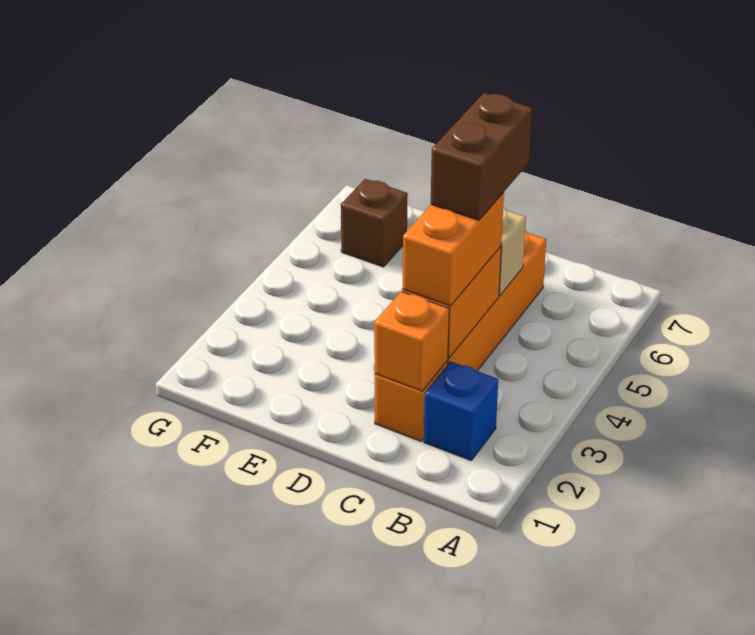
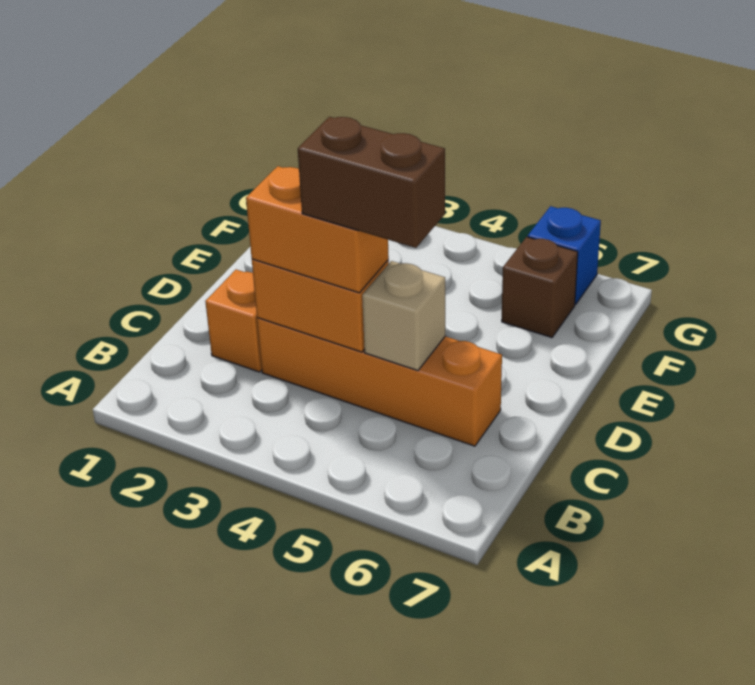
blue 1x1 brick [424,361,498,460] -> blue 1x1 brick moved to [528,206,601,305]
orange 1x1 brick [374,291,449,391] -> none

